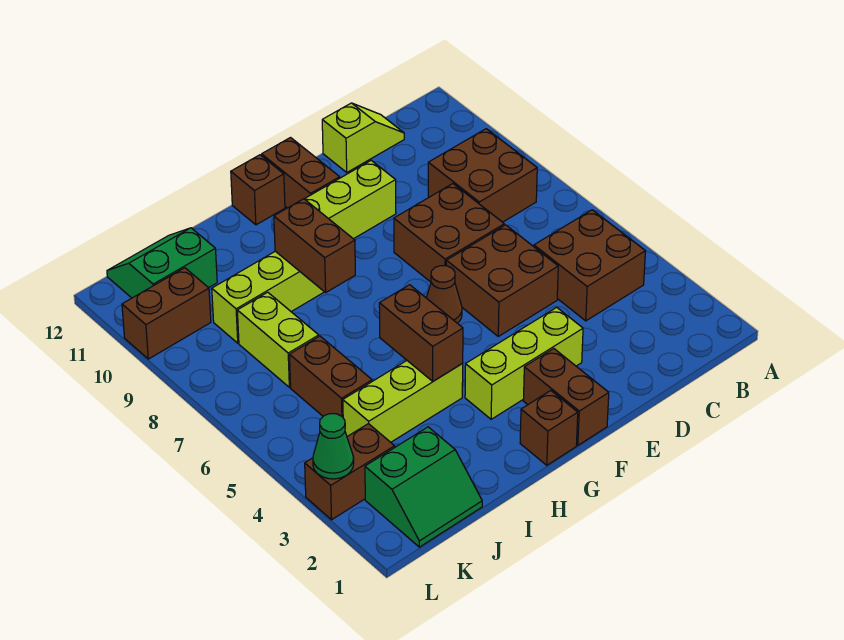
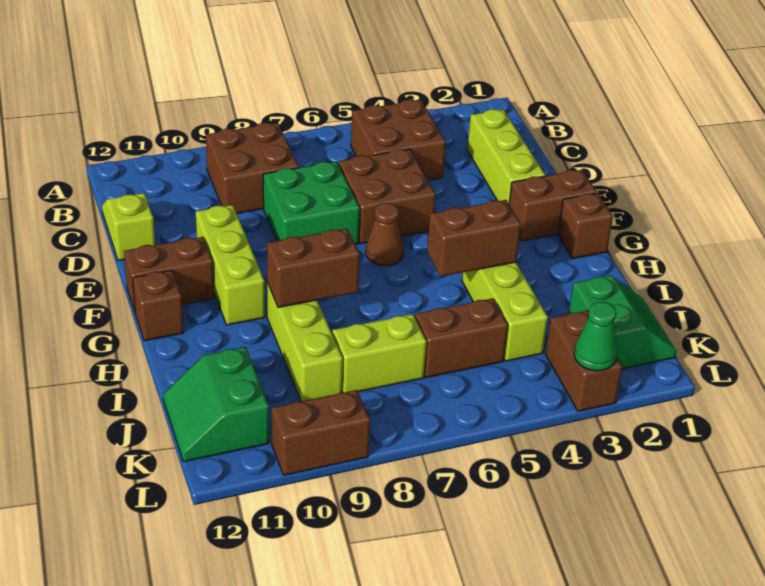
brown 2x2 brick [394,184,504,282] -> green 2x2 brick [263,161,360,245]
lime 1x3 brick [465,307,583,419] -> lime 1x3 brick moved to [467,109,545,203]
brown 1x2 brick [122,268,211,359] -> brown 1x2 brick turned to [272,390,370,475]

